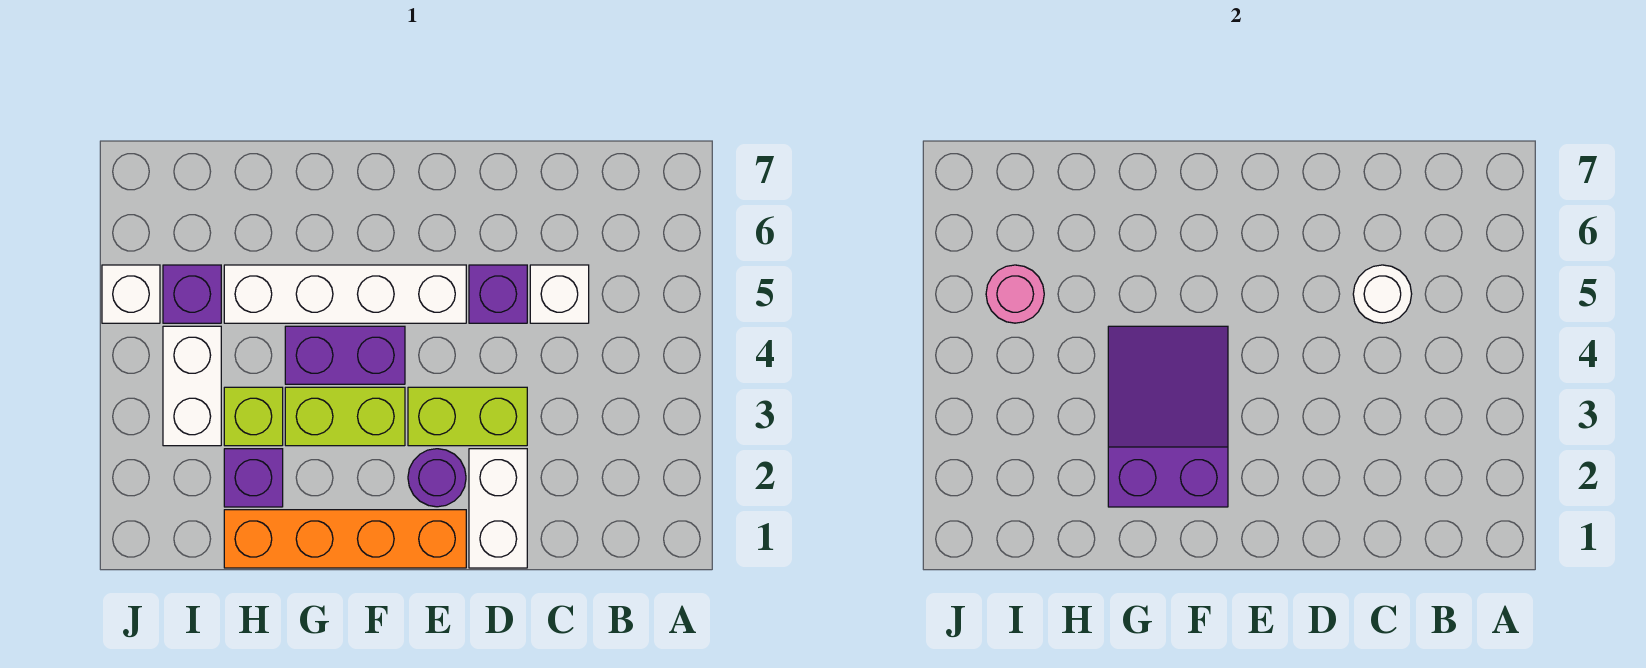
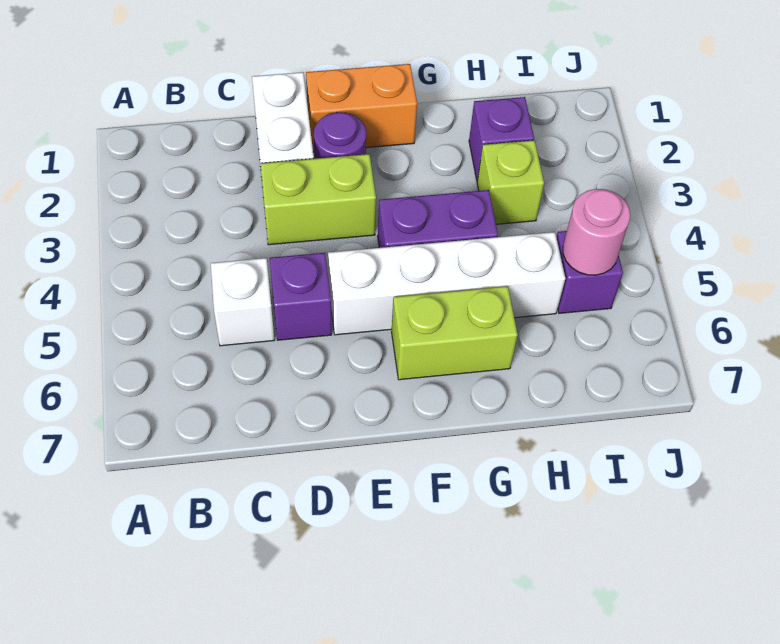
white 1x1 round brick [1353,265,1412,323] -> none
orange 1x4 brick [224,510,466,568] -> orange 1x2 brick [306,64,417,152]
purple 2x3 slope [1108,326,1228,507] -> none
lime 1x2 brick [285,387,405,446] -> lime 1x2 brick moved to [392,286,518,380]
white 1x2 brick [163,326,221,446] -> none
white 1x1 brick [102,265,160,323] -> none

